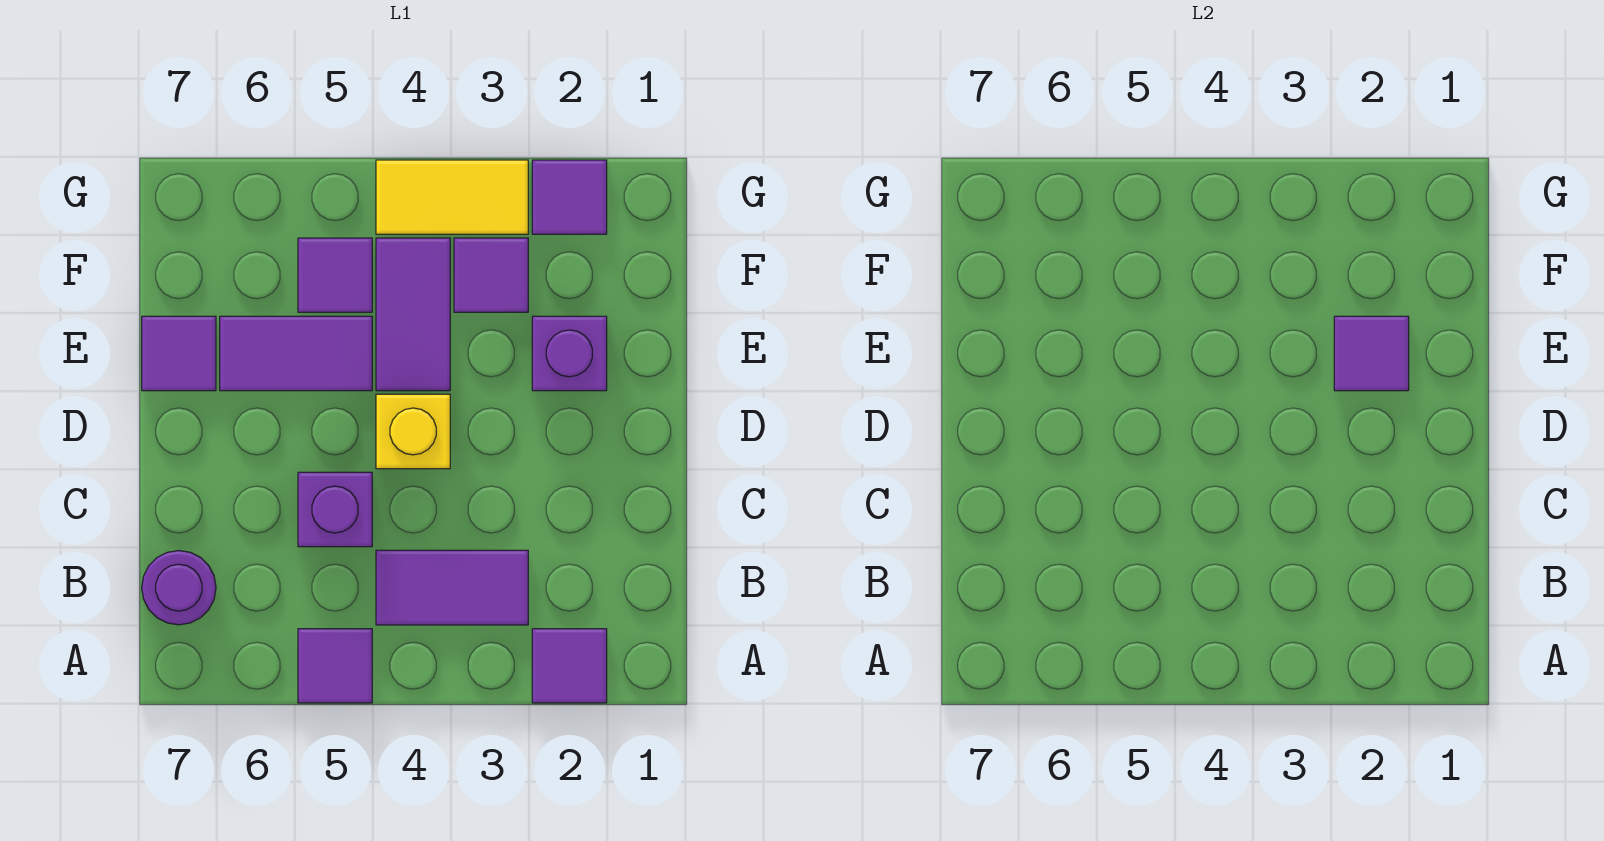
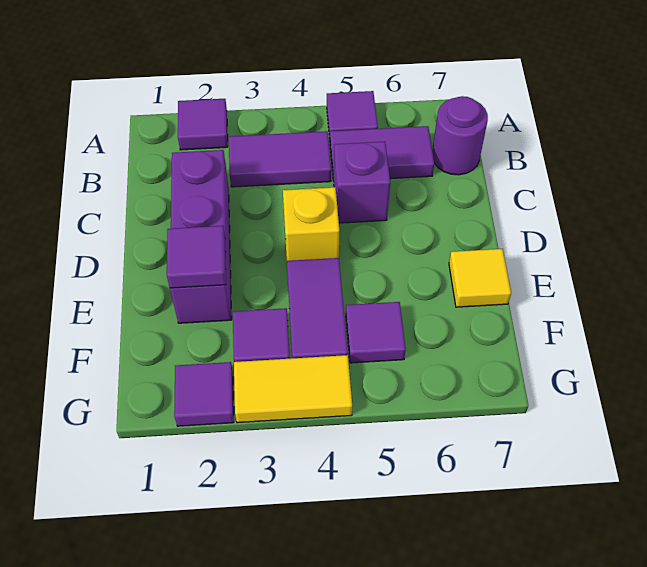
purple 1x1 brick [532,316,607,391] -> purple 1x3 brick [170,150,232,323]
purple 1x2 tile [220,316,372,391] -> purple 1x2 tile moved to [330,126,434,181]
purple 1x1 tile [142,316,216,391] -> yellow 1x1 tile [449,249,511,307]

